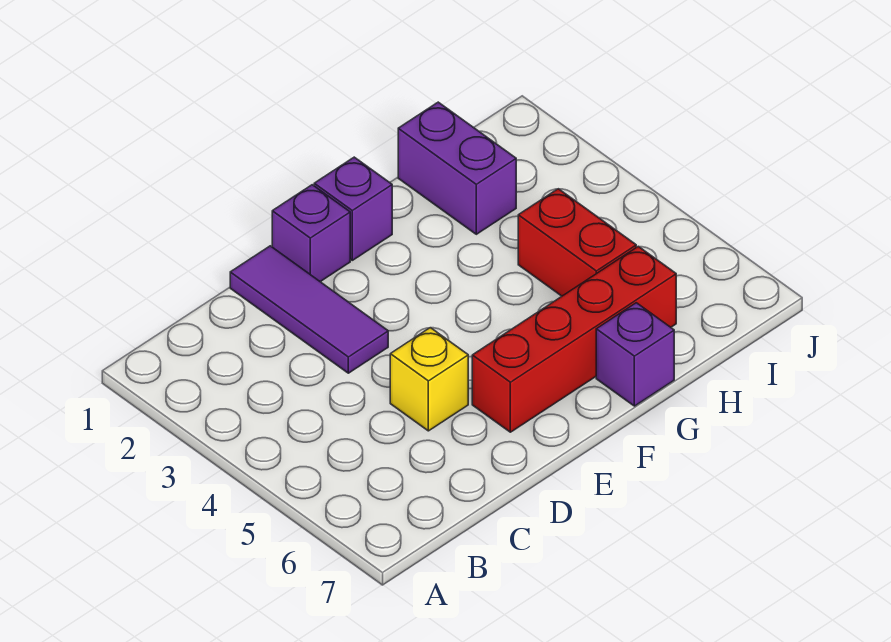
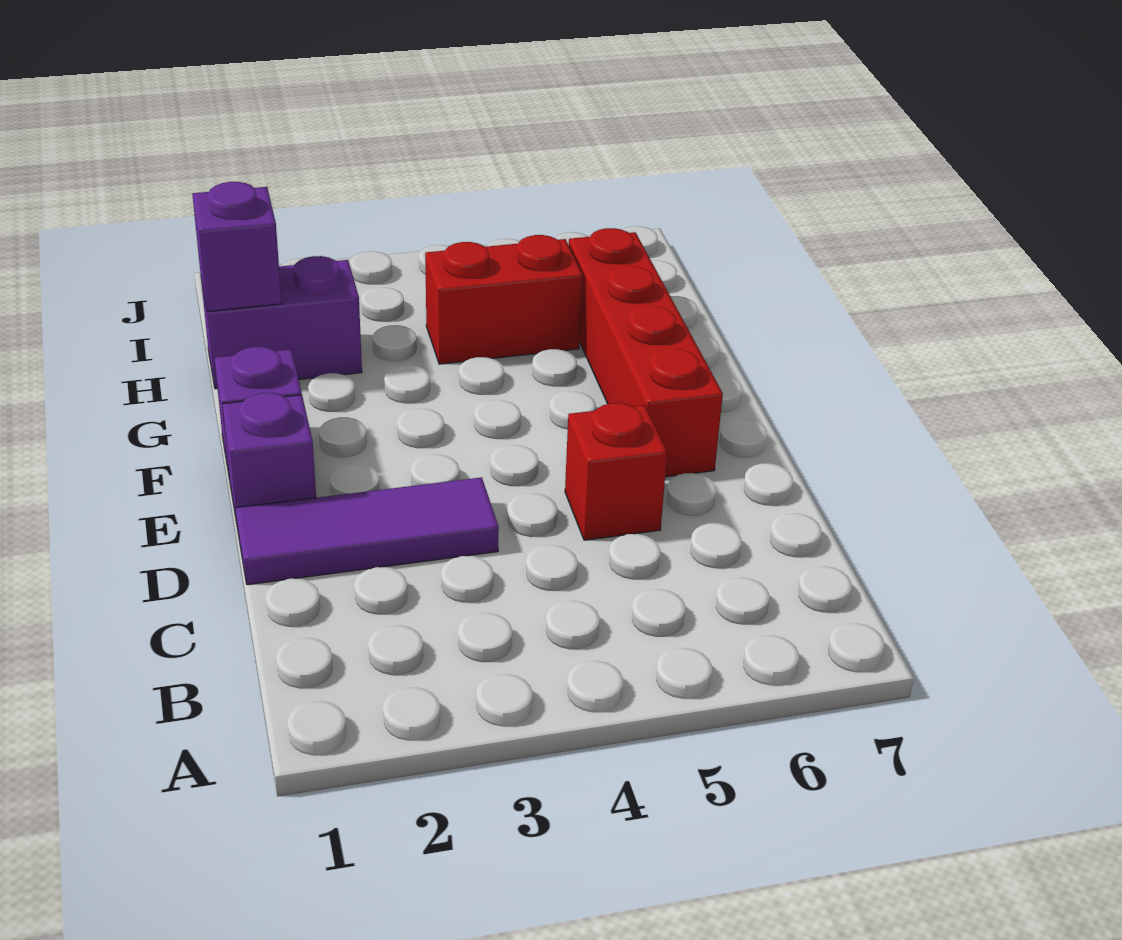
yellow 1x1 brick [390,328,468,431] -> red 1x1 brick [565,403,667,540]
purple 1x1 brick [596,303,674,406] -> purple 1x1 brick moved to [192,182,282,312]

